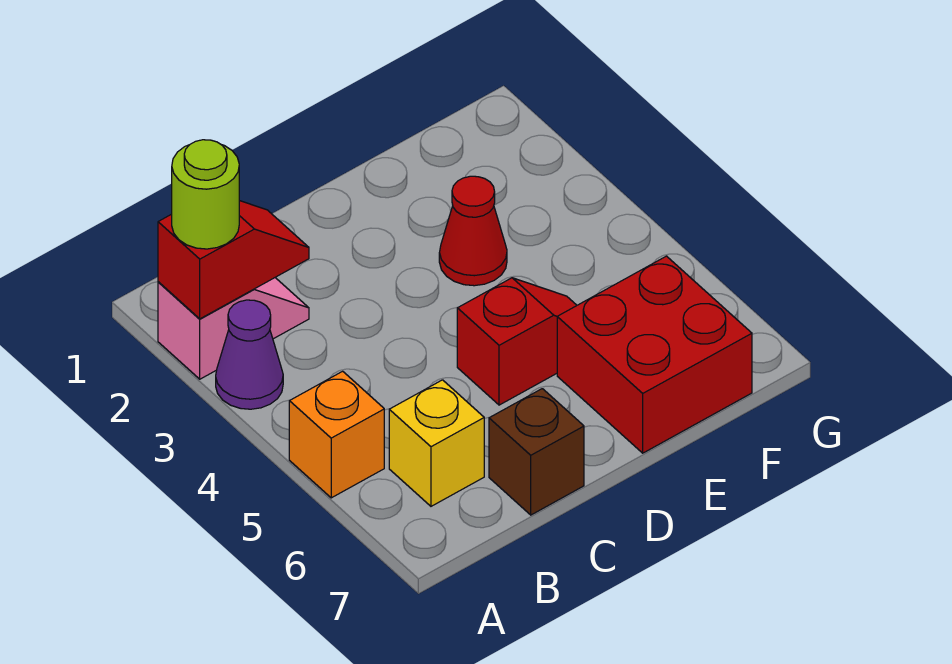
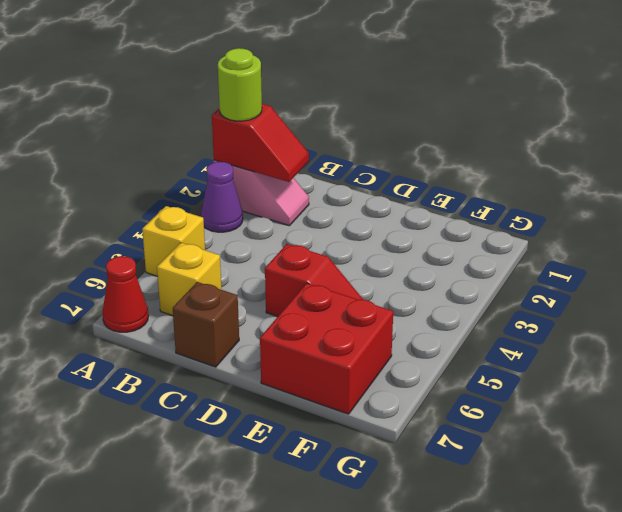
orange 1x1 brick [289,371,384,498] -> yellow 1x1 brick [142,206,205,276]
red 1x1 cone [439,176,507,286] -> red 1x1 cone moved to [102,256,148,332]

